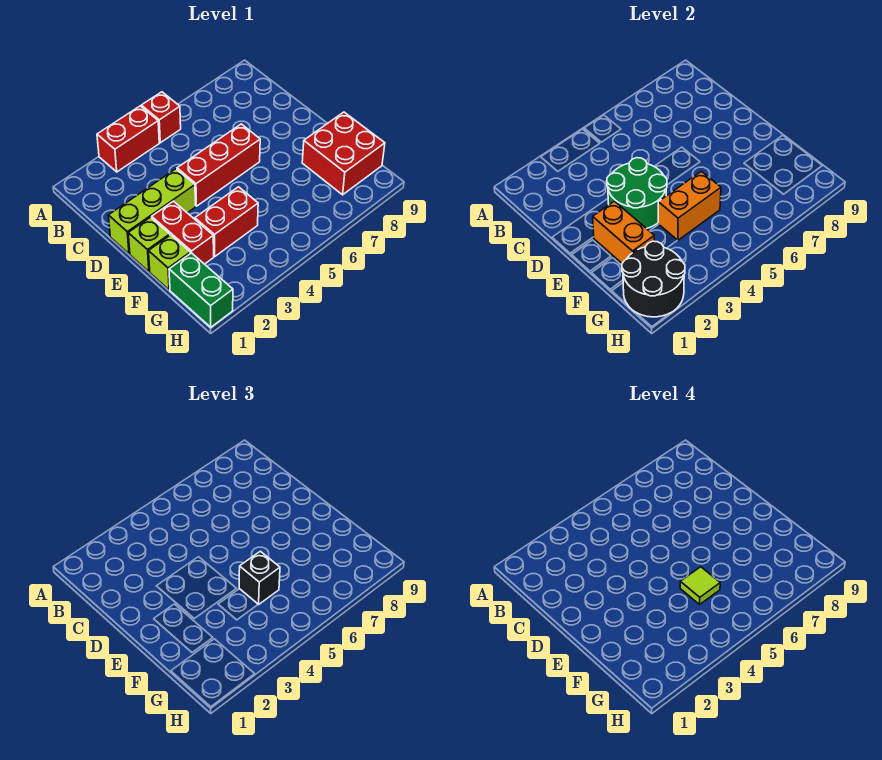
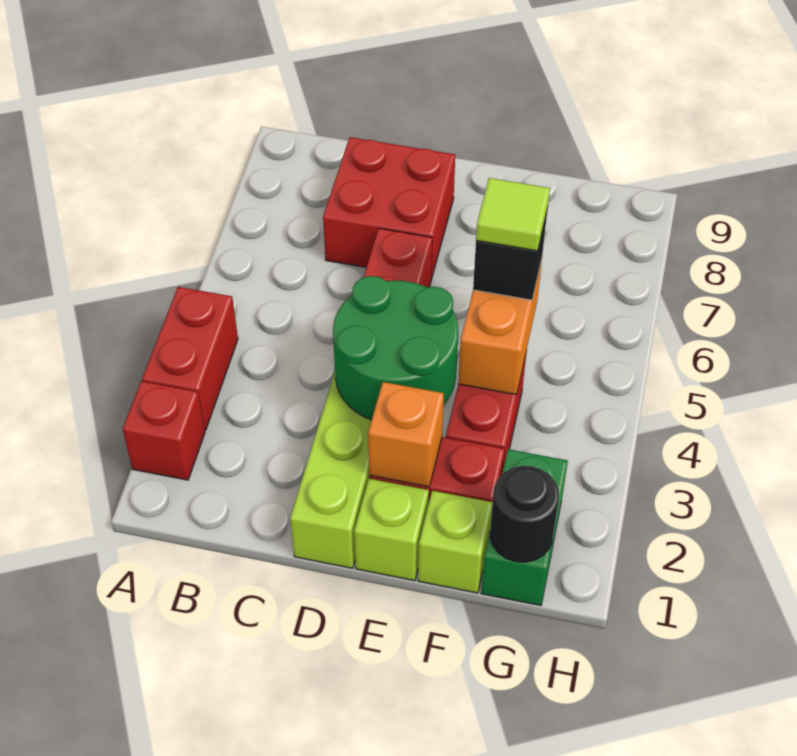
red 1x1 brick [141,92,181,143] -> red 1x1 brick moved to [123,381,205,480]
orange 1x2 brick [593,201,654,263] -> orange 1x1 brick [368,382,444,487]
red 2x2 brick [302,112,385,195] -> red 2x2 brick moved to [323,137,455,279]
green 1x2 brick [169,253,233,327] -> green 1x2 brick turned to [481,449,568,605]
black 2x2 round brick [622,241,685,317] -> black 1x1 round brick [490,466,559,562]

